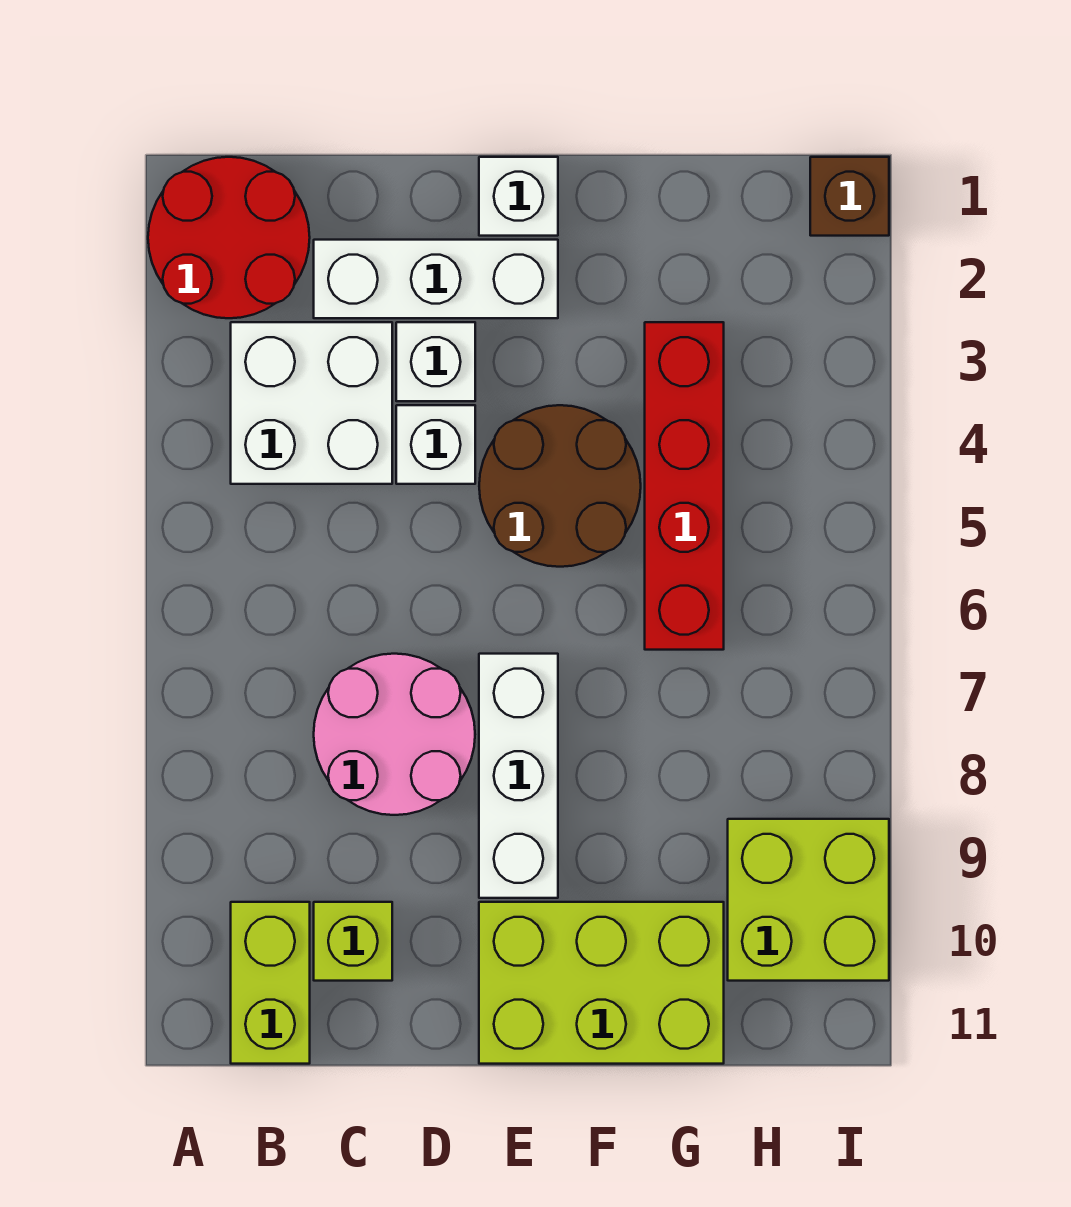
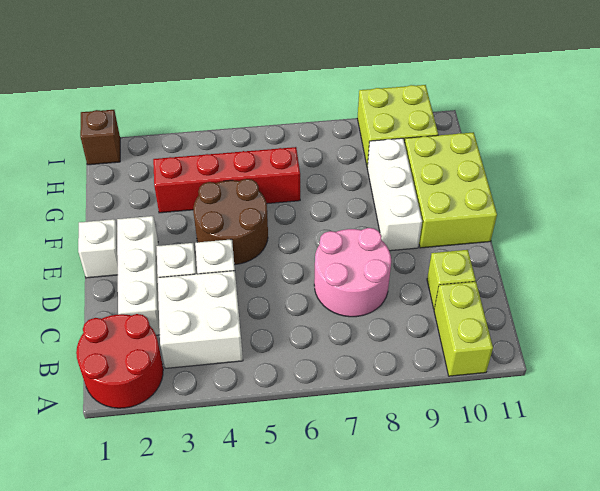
lime 1x2 brick [231,902,310,1064] -> lime 1x2 brick turned to [434,281,493,376]
white 1x3 brick [479,654,558,898] -> white 1x3 brick turned to [367,138,422,251]

